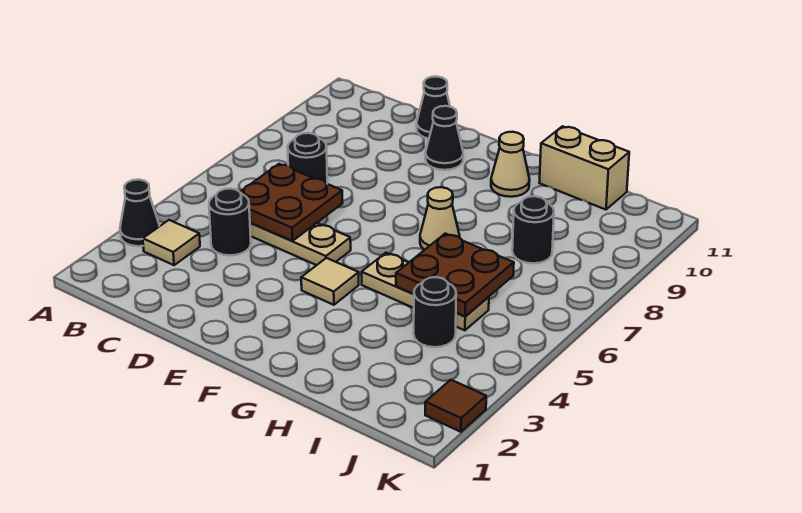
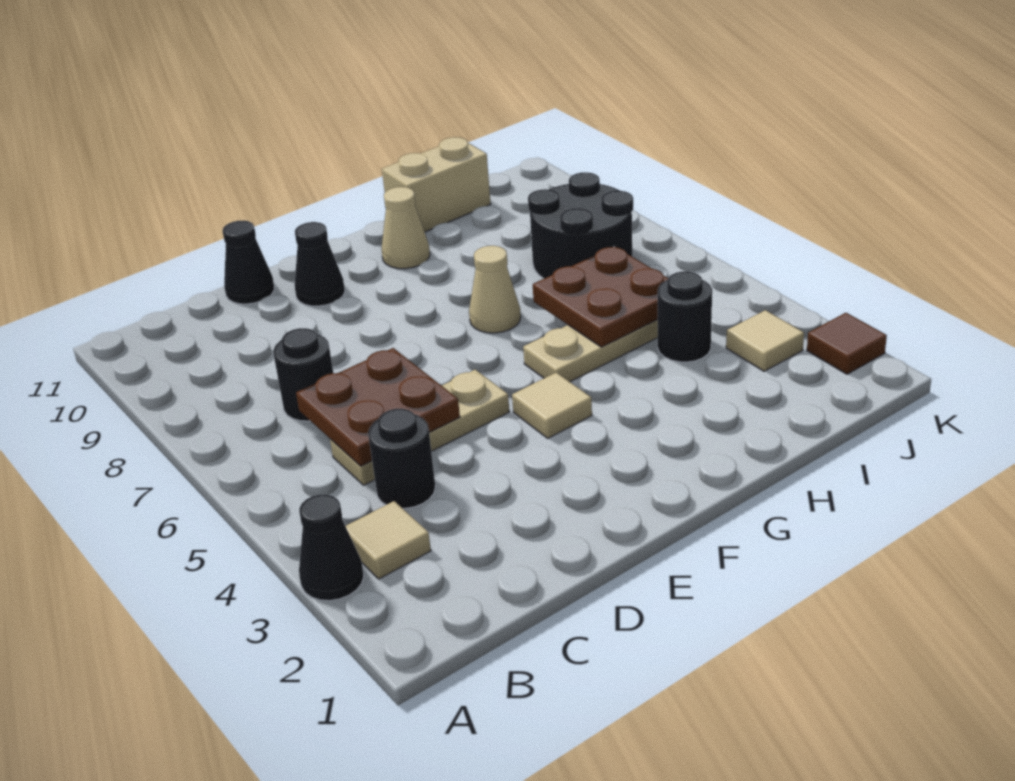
black 1x1 round brick [512,196,554,263] -> black 2x2 round brick [528,172,633,279]
none -> tan 1x1 tile [726,310,804,371]

